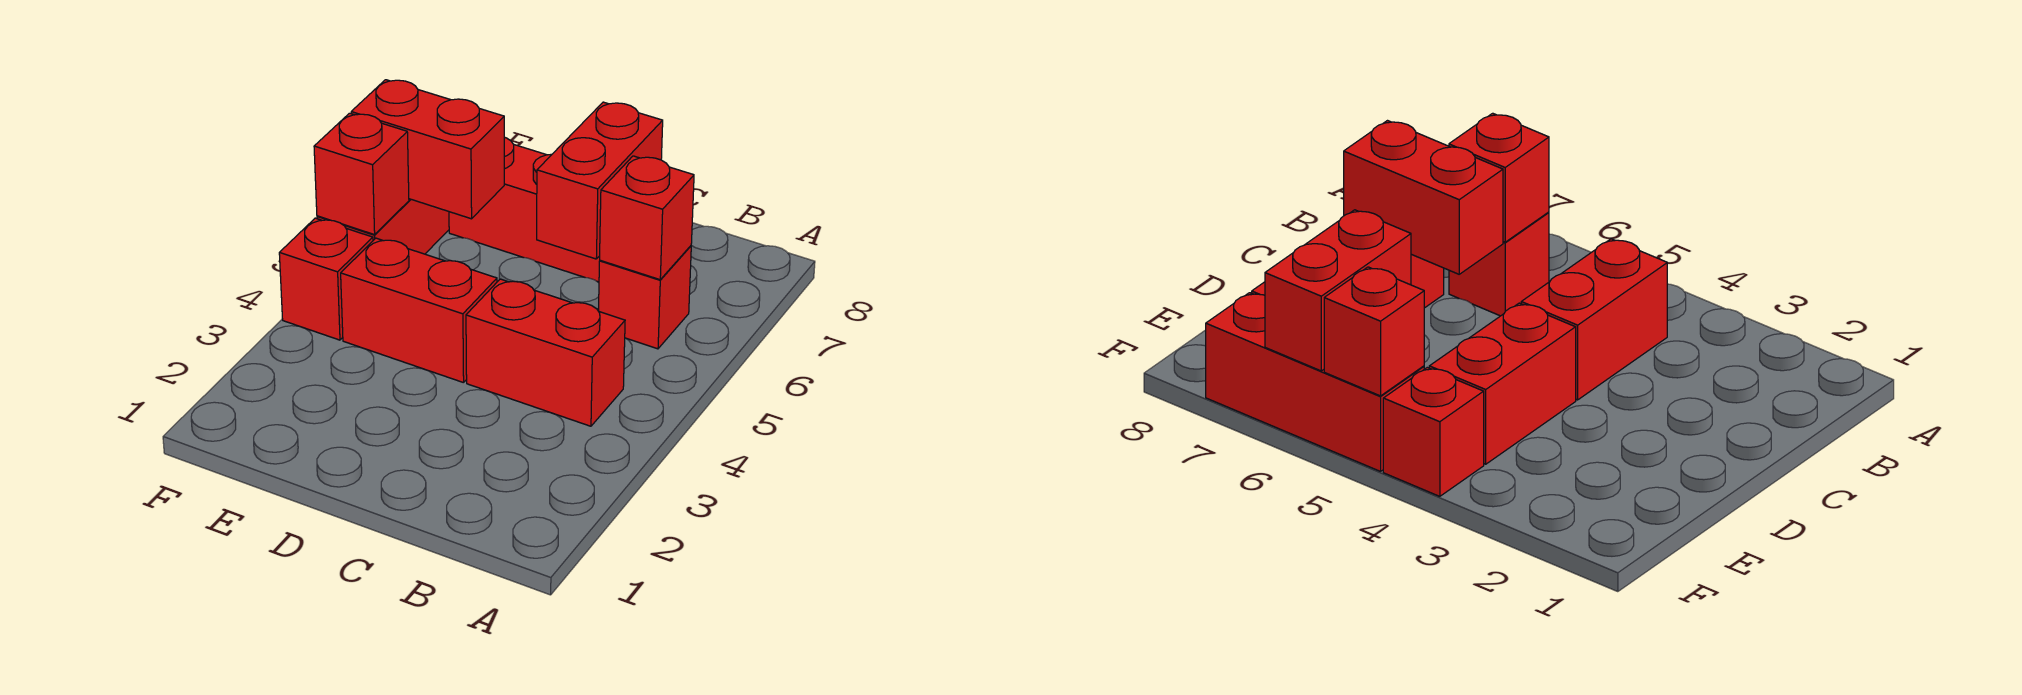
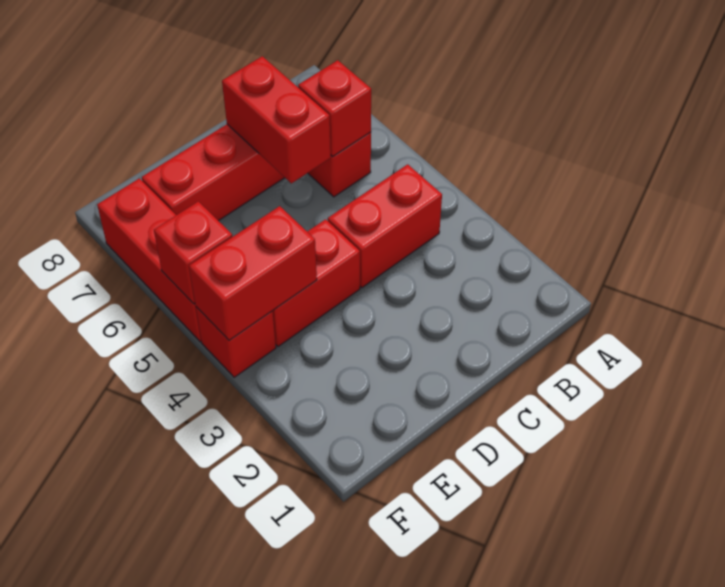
red 1x2 brick [351,80,504,219] -> red 1x2 brick moved to [189,206,317,340]

